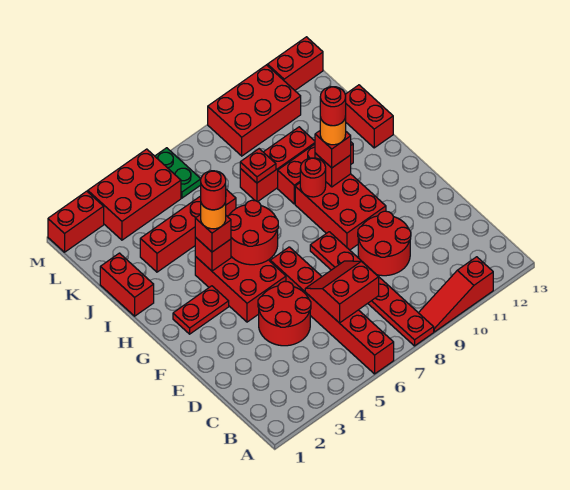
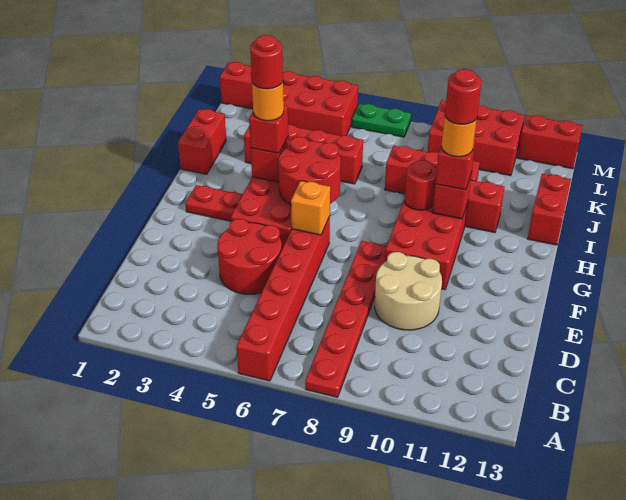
red 1x3 slope [419,257,493,332] -> none
red 2x2 slope [305,261,379,323] -> none
red 2x2 round brick [358,211,411,276] -> tan 2x2 round brick [375,252,442,330]
none -> orange 1x1 brick [291,181,330,235]
red 1x1 plate [240,149,276,183] -> none
green 1x2 plate [155,148,201,198] -> green 1x2 plate turned to [352,104,411,137]

